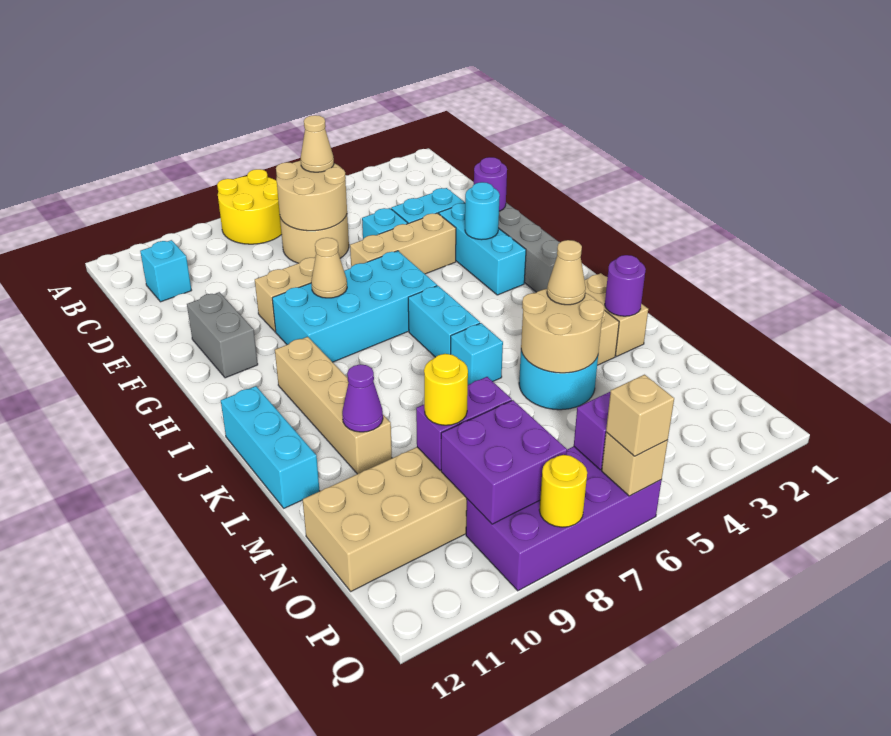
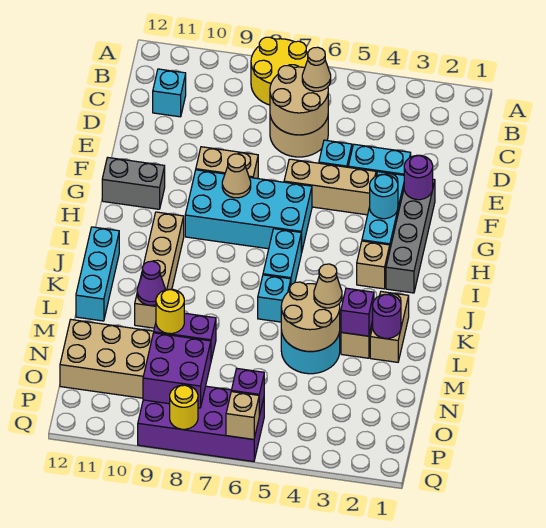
grey 1x2 brick [187,292,258,378] -> grey 1x2 brick turned to [102,157,165,209]
none -> purple 1x1 brick [341,288,374,336]
tan 1x1 brick [606,375,674,456] -> tan 1x1 brick moved to [357,241,390,289]

